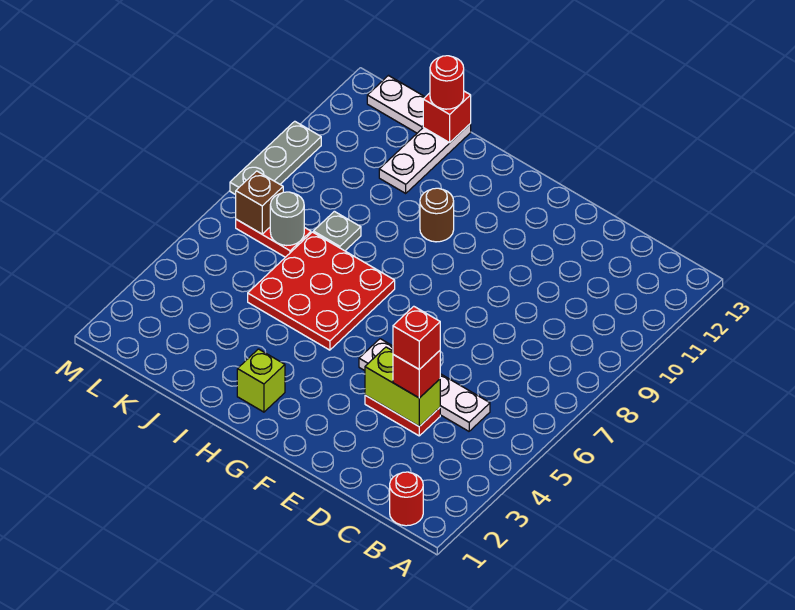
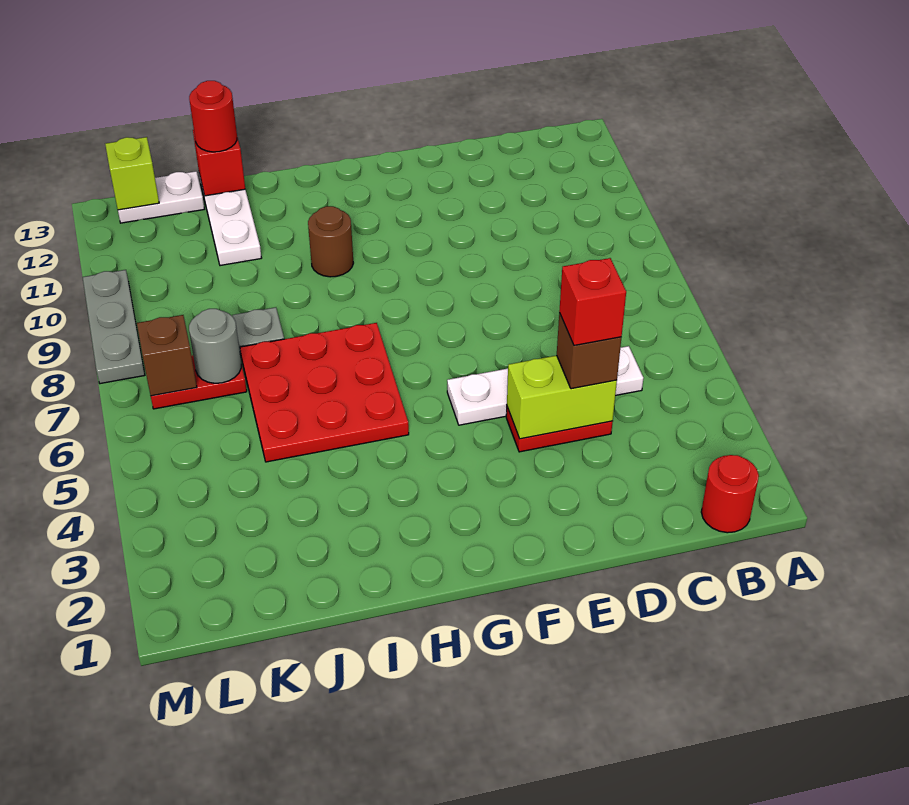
red 1x1 brick [393,351,440,398] -> brown 1x1 brick [557,313,621,389]
lime 1x1 brick [237,349,285,412] -> lime 1x1 brick moved to [105,137,159,210]

